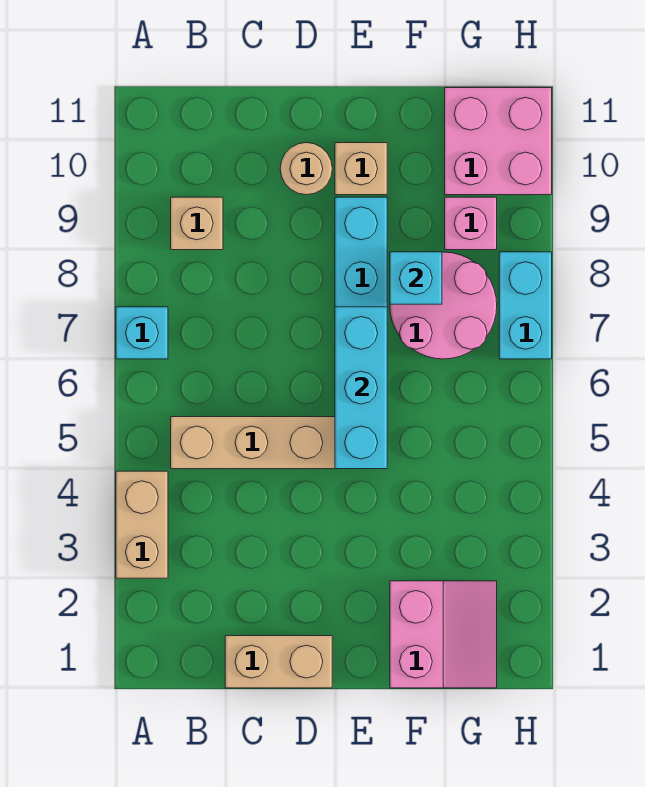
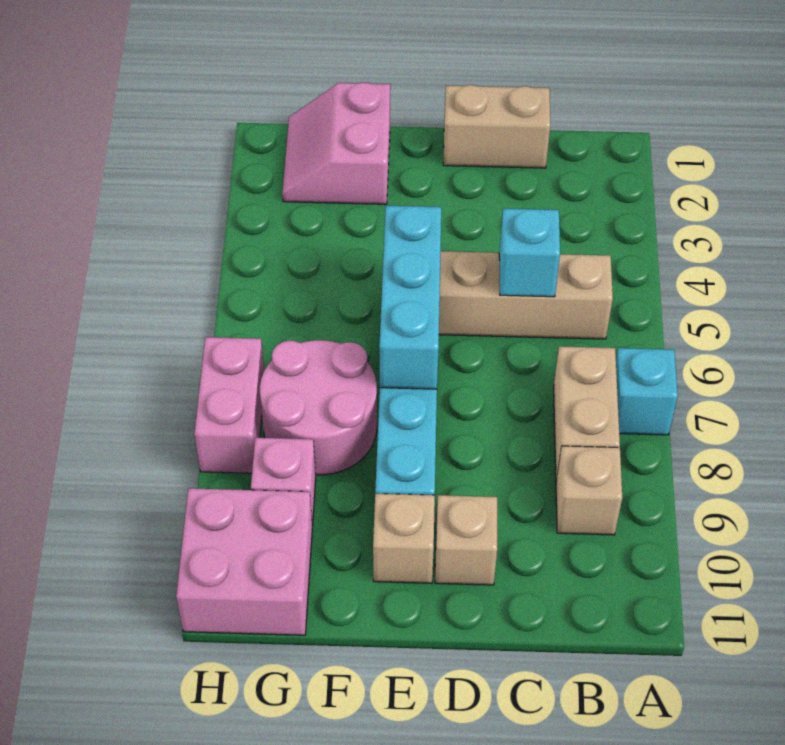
tan 1x2 brick [116,471,168,578] -> tan 1x2 brick moved to [554,346,620,480]
tan 1x1 round brick [280,143,332,195] -> tan 1x1 brick [435,495,497,585]
cyan 1x1 brick [390,252,442,304] -> cyan 1x1 brick moved to [499,208,560,297]
cyan 1x2 brick [499,252,552,359] -> pink 1x2 brick [194,337,264,473]

